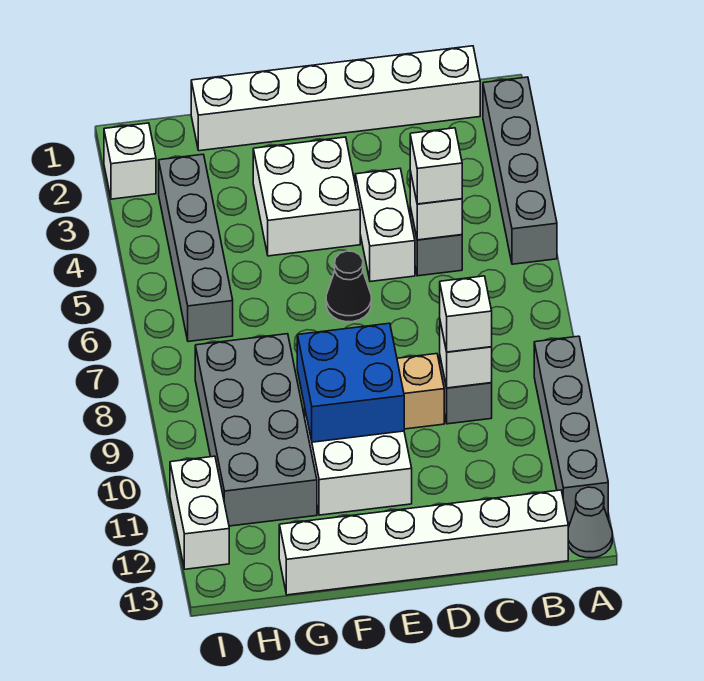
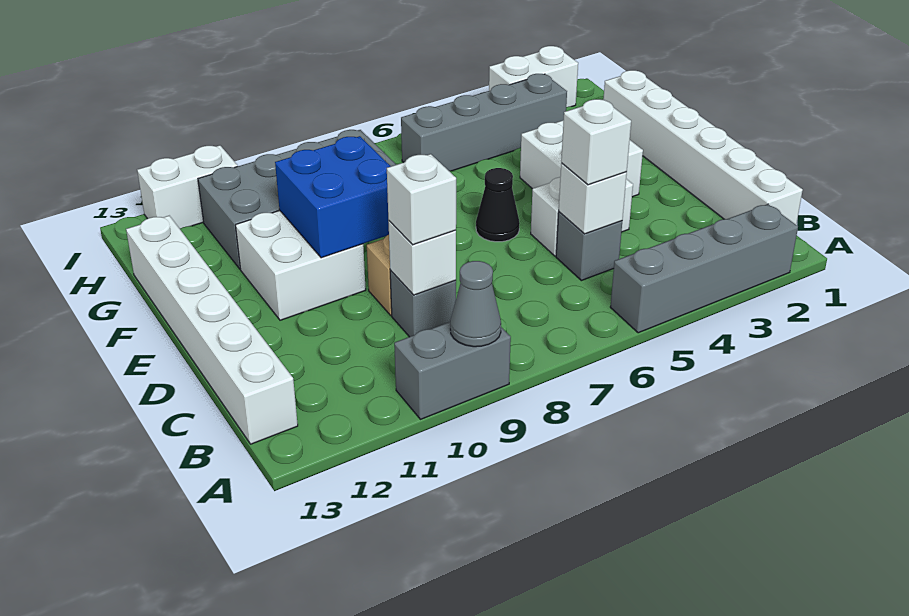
grey 1x4 brick [534,336,608,523] -> grey 1x2 brick [394,322,511,419]
grey 1x1 cone [568,487,612,558] -> grey 1x1 cone moved to [450,261,501,347]
white 1x1 brick [104,123,156,199] -> white 1x2 brick [489,46,578,107]

